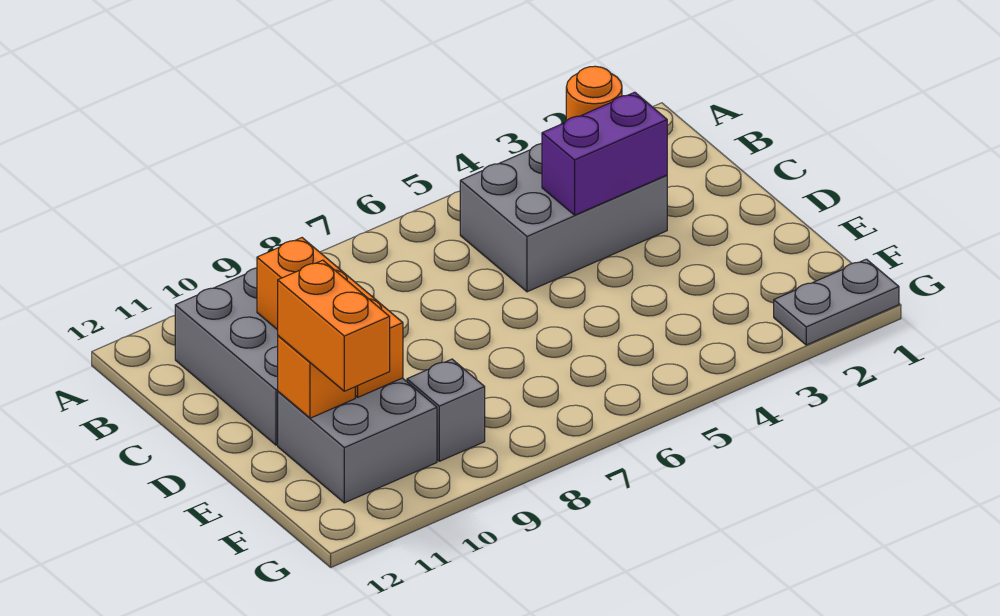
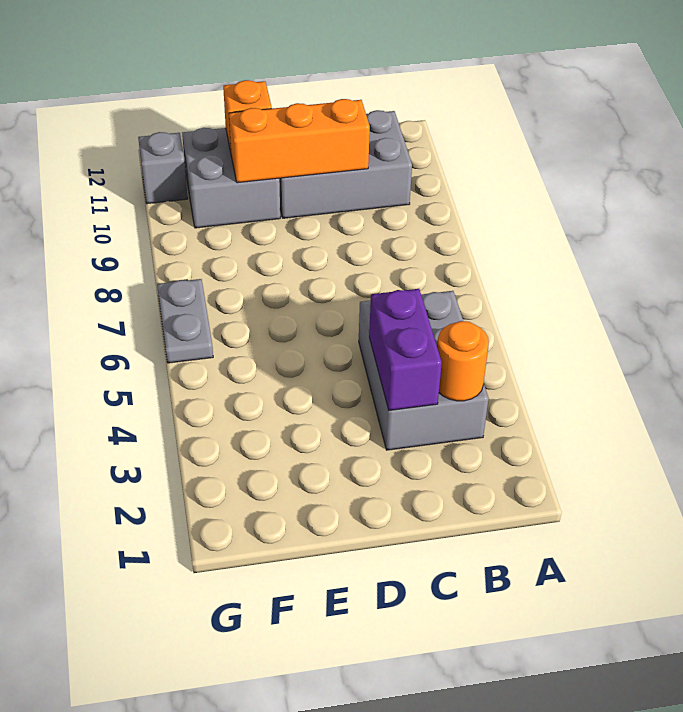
orange 1x2 brick [278,260,390,391] -> none
grey 1x1 brick [407,359,485,461] -> grey 1x1 brick moved to [138,132,188,204]
grey 1x2 plate [774,259,899,345] -> grey 1x2 plate moved to [157,279,213,363]

